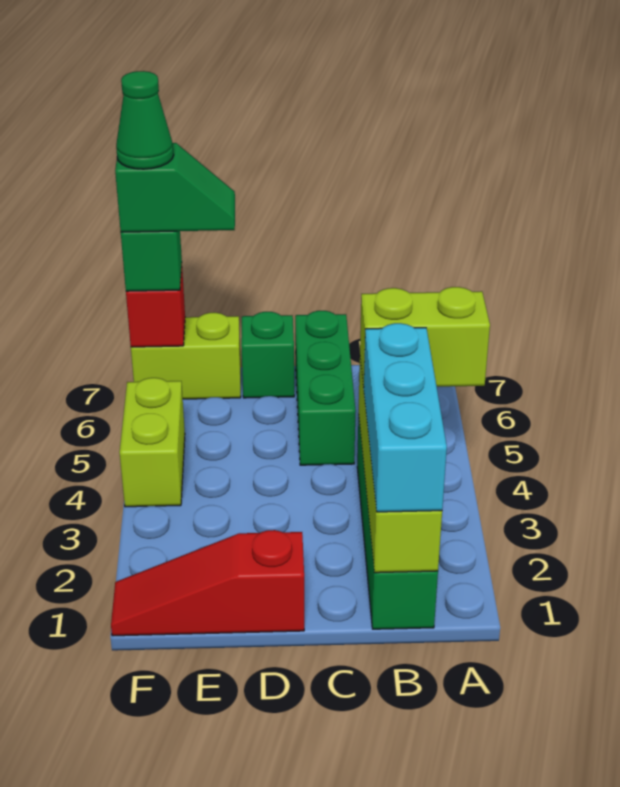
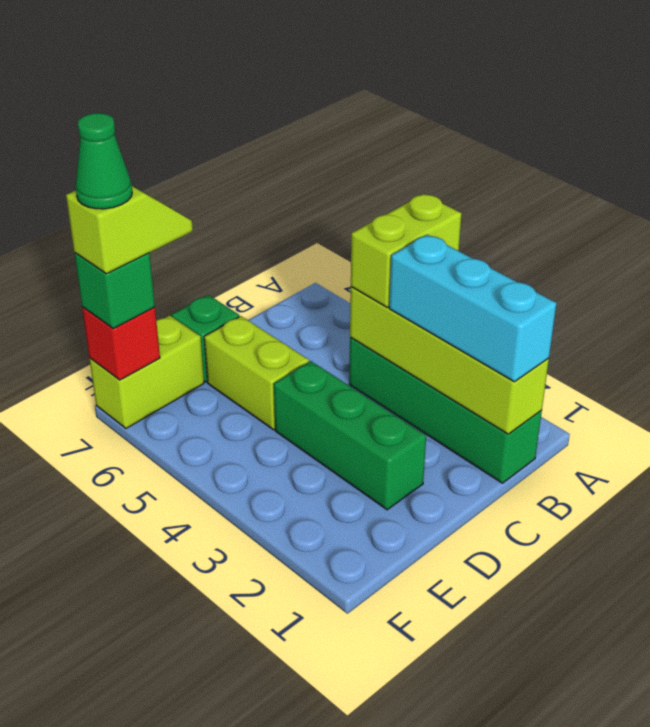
green 1x3 brick [295,311,356,465] -> green 1x3 brick moved to [274,361,426,510]
red 1x3 slope [111,530,304,636] -> none
green 1x2 slope [115,143,235,232] -> lime 1x2 slope [66,186,193,274]
lime 1x2 brick [119,378,185,507] -> lime 1x2 brick moved to [204,316,309,430]

